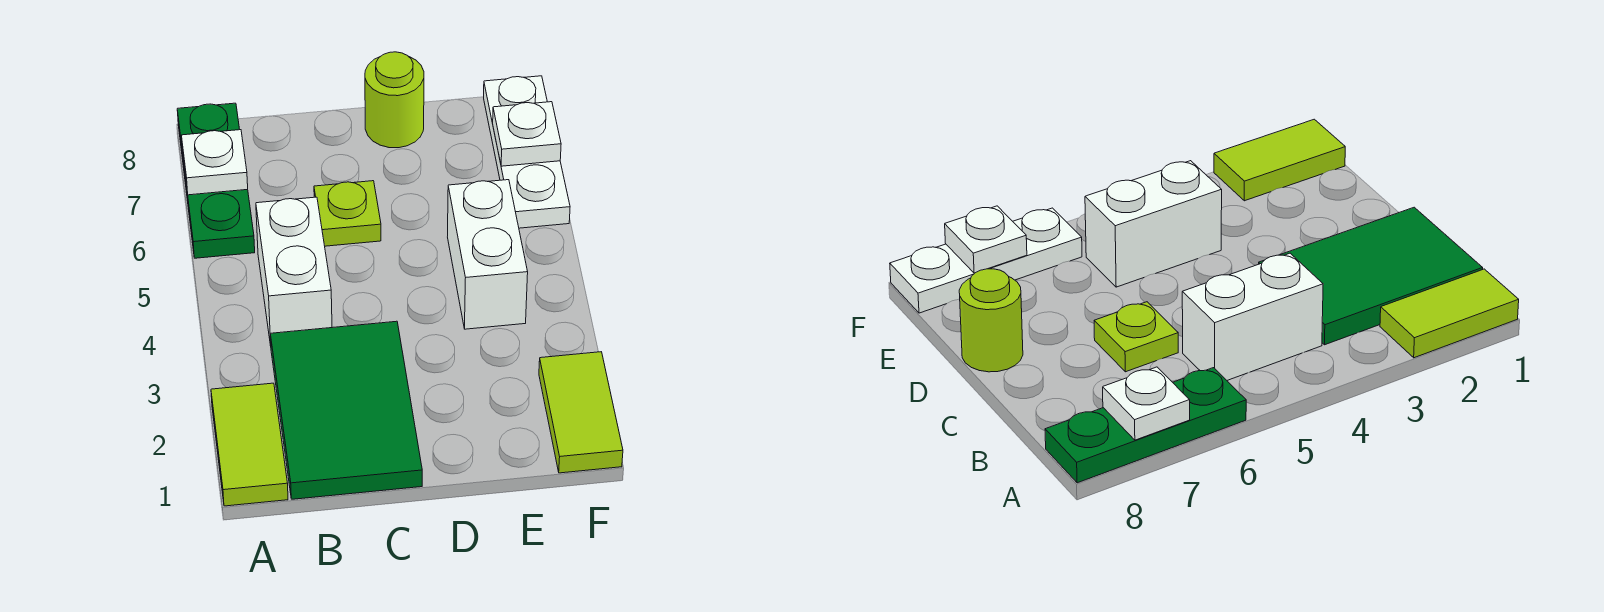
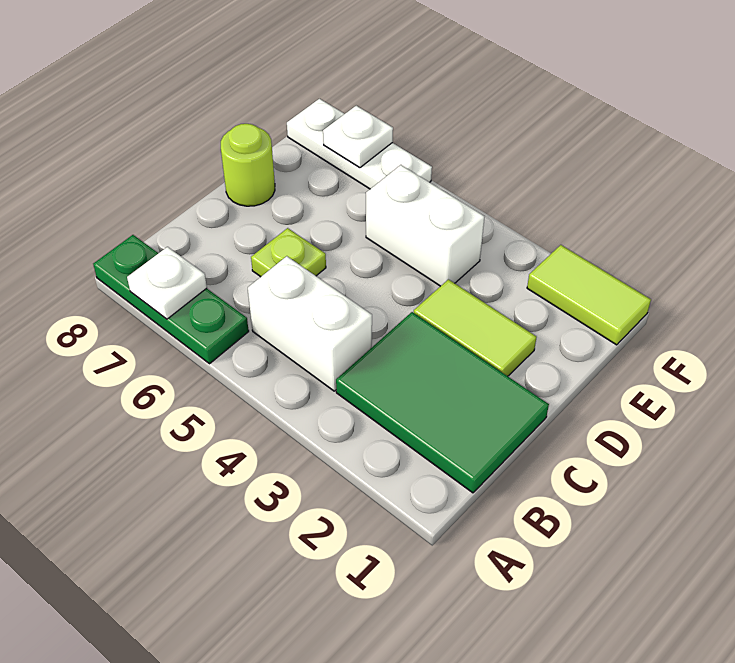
lime 1x2 tile [211,383,288,506] -> lime 1x2 tile moved to [414,279,537,376]

